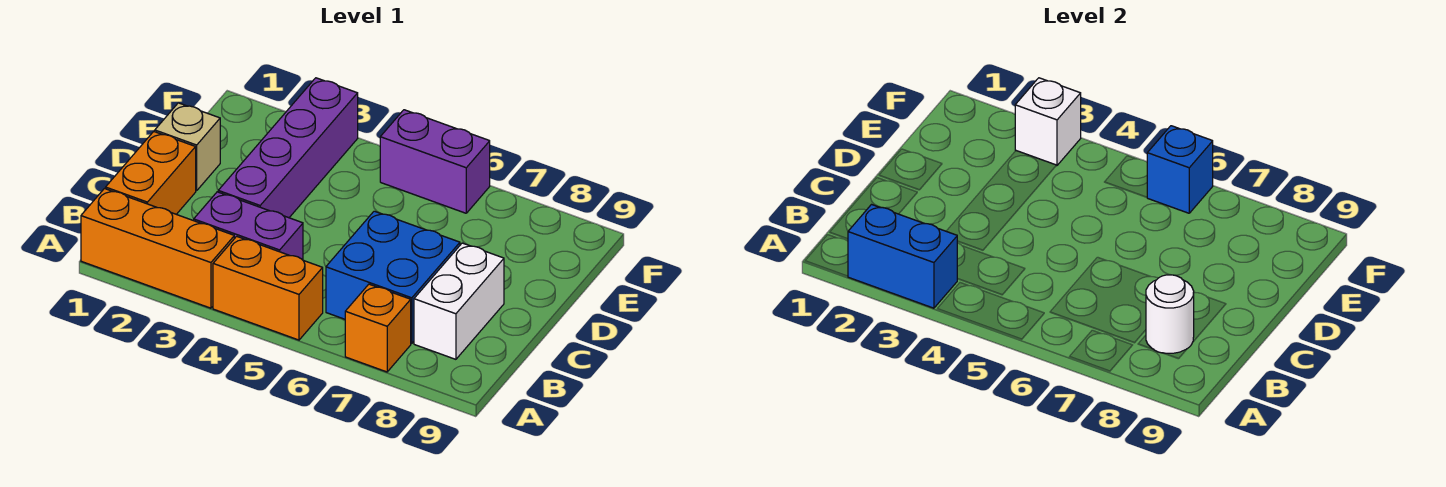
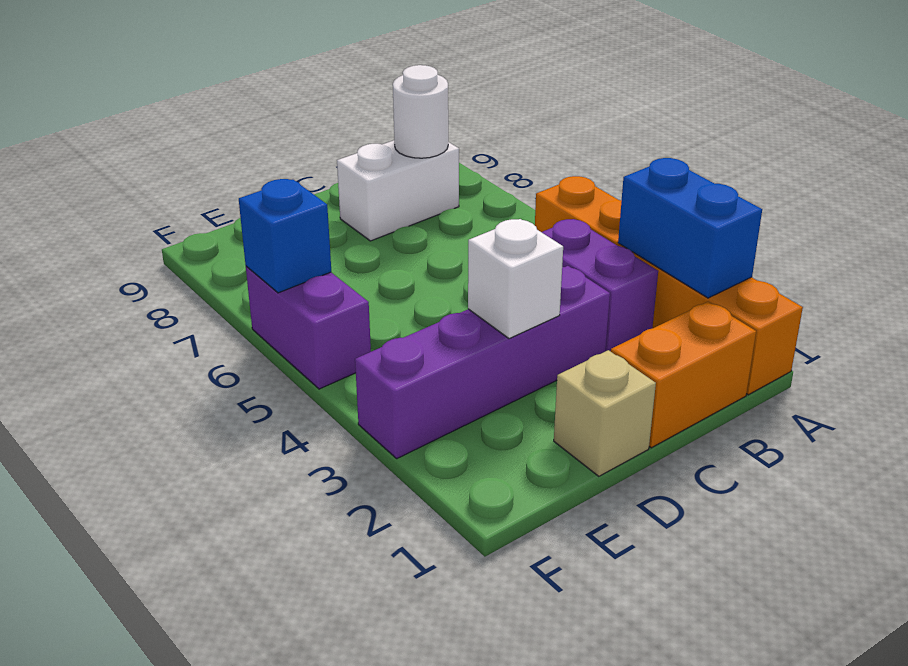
orange 1x1 brick [345,284,411,372] -> none
blue 2x2 brick [326,211,460,343] -> none
white 1x1 brick [1015,78,1081,165] -> white 1x1 brick moved to [468,219,563,339]

